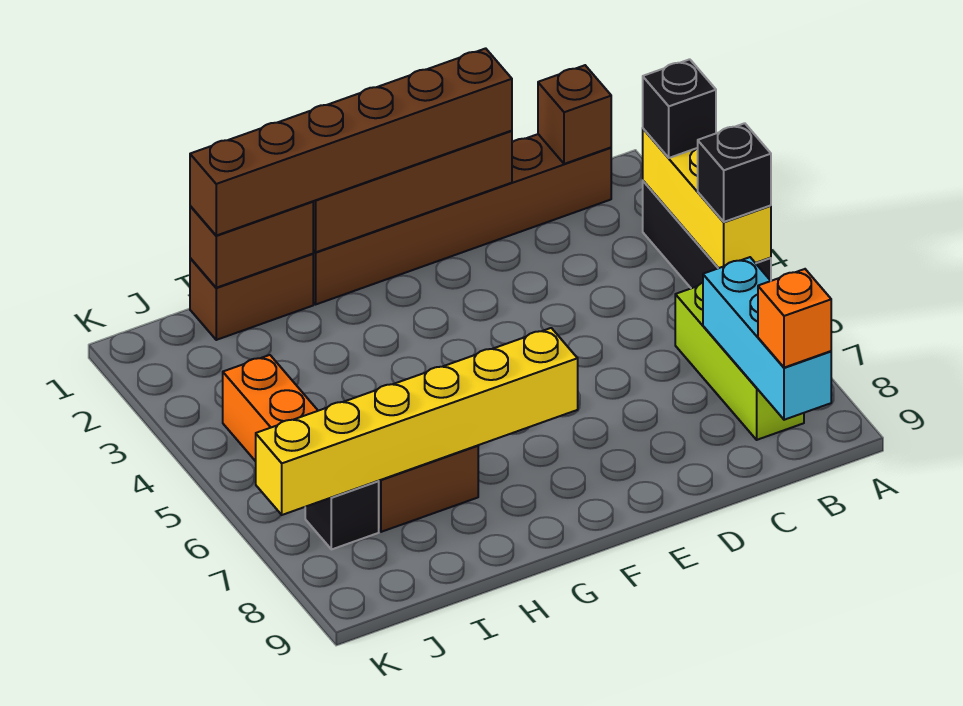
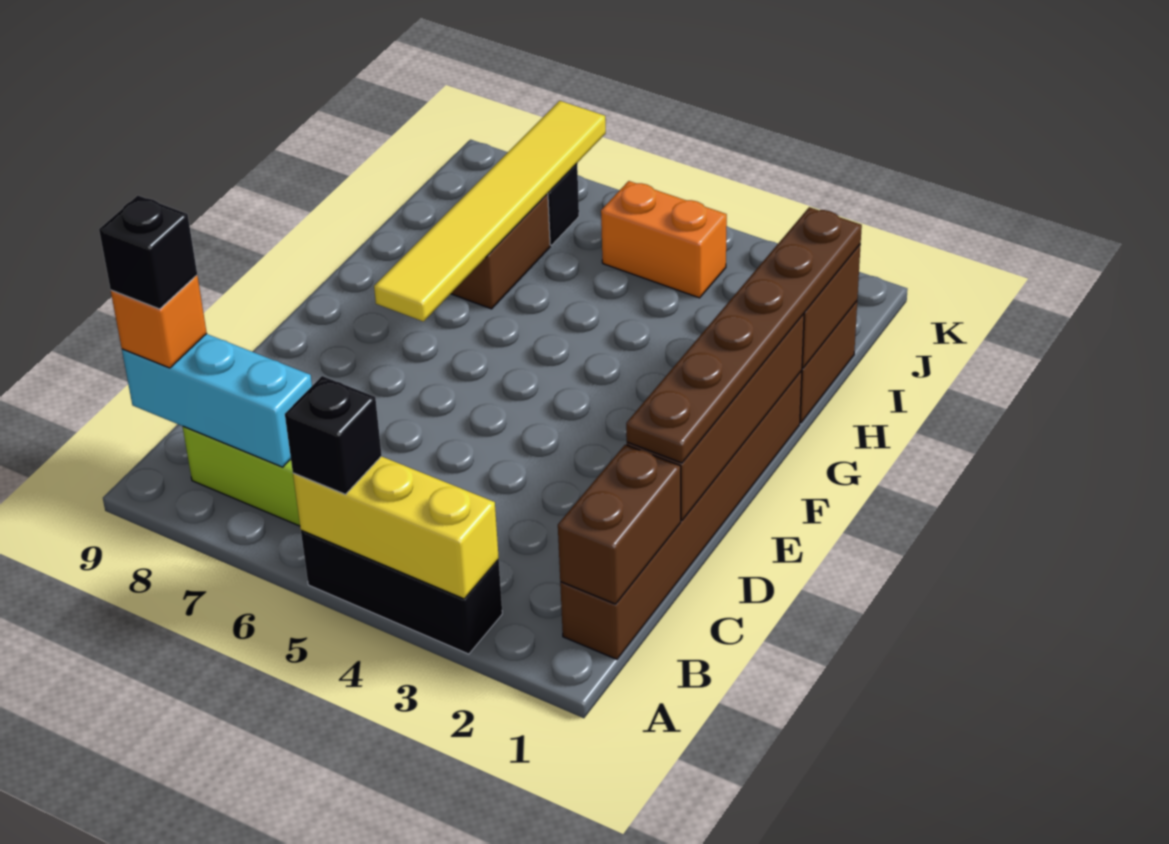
black 1x1 brick [643,59,716,158] -> black 1x1 brick moved to [99,196,197,309]
brown 1x1 brick [538,65,611,164] -> brown 1x2 brick [558,445,681,604]
brown 1x6 brick [190,48,512,236] -> brown 1x6 plate [626,207,862,463]
yellow 1x6 brick [256,328,578,515] -> yellow 1x6 tile [374,101,606,322]

